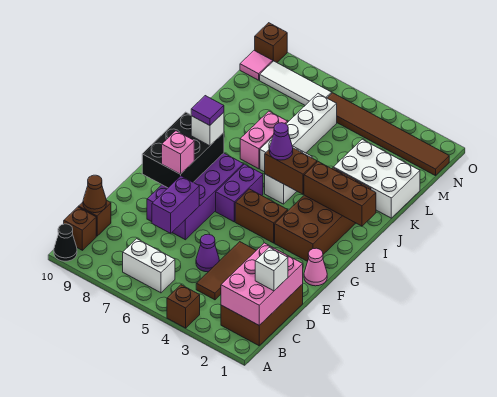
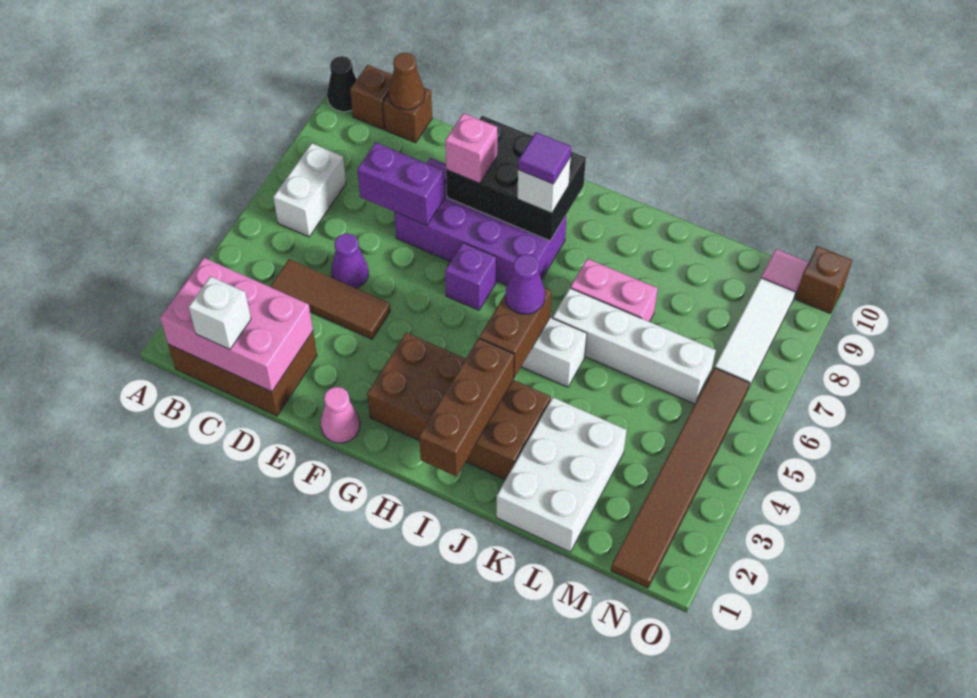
brown 1x1 brick [167,285,200,328] -> none
brown 1x2 brick [235,189,288,243] -> none
purple 1x2 brick [216,164,263,222] -> purple 1x1 brick [445,243,496,310]

